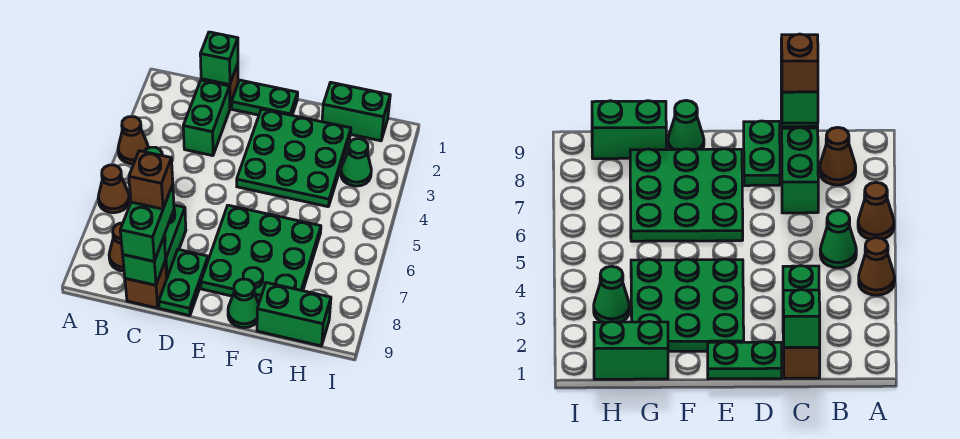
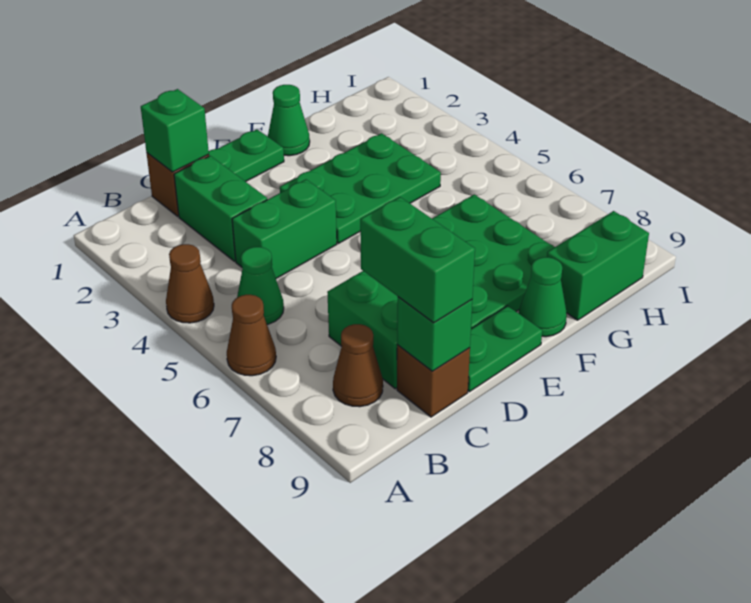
brown 1x1 brick [129,151,173,209] -> none
green 1x2 plate [159,249,208,316] -> green 1x2 plate turned to [468,306,542,392]
green 3x3 plate [237,109,351,207] -> green 2x3 plate [280,133,441,243]
green 1x2 brick [322,82,390,141] -> green 1x2 brick moved to [232,179,337,278]
green 1x1 cone [341,139,371,186] -> green 1x1 cone moved to [268,85,310,156]

